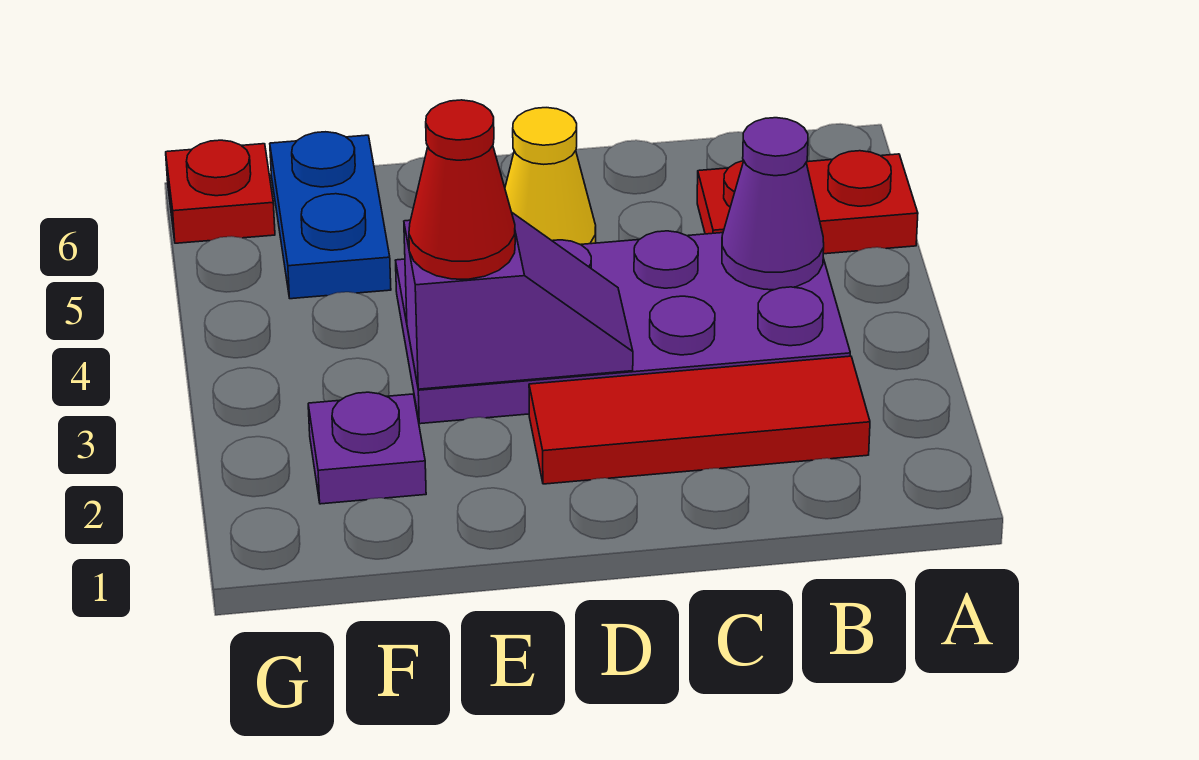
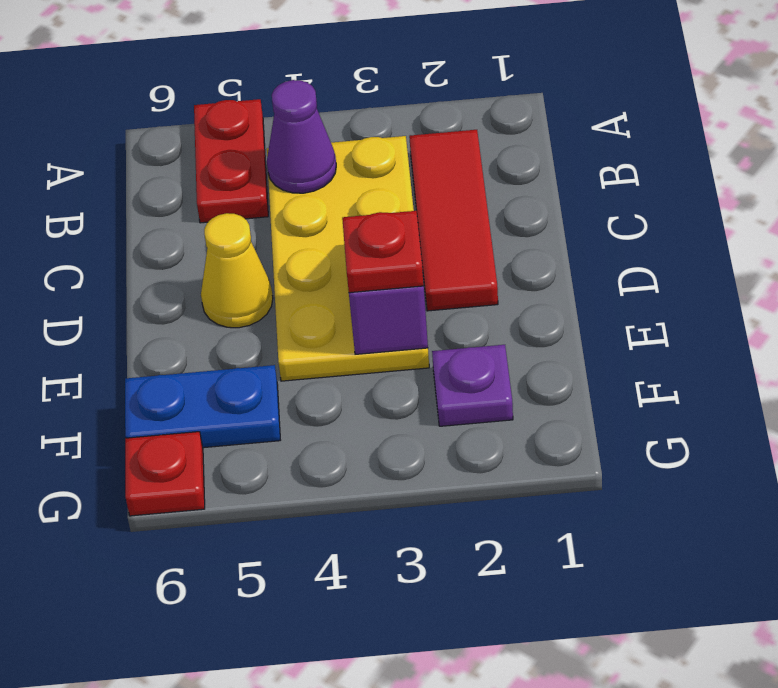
purple 2x4 plate [396,231,850,424] -> yellow 2x4 plate [267,136,429,381]
red 1x1 cone [409,100,515,279] -> red 1x1 plate [342,211,424,293]

